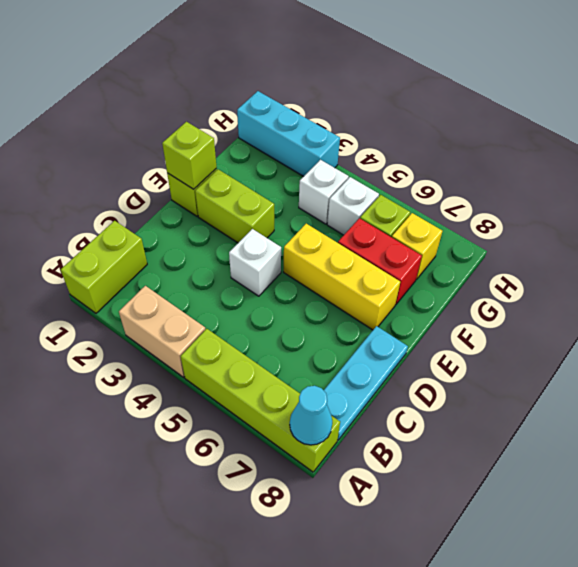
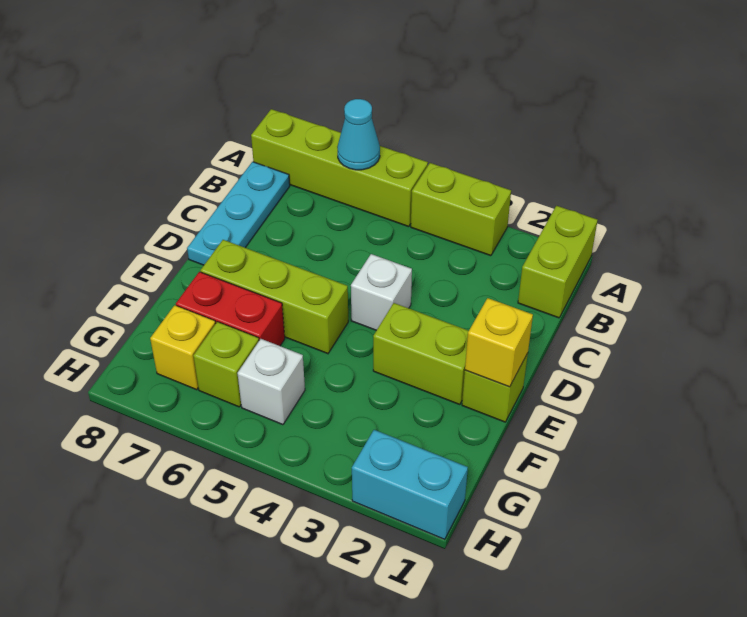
tan 1x2 brick [119,286,205,377] -> lime 1x2 brick [411,163,511,256]
cyan 1x1 cone [290,386,332,445] -> cyan 1x1 cone moved to [337,99,380,170]
lime 1x1 brick [162,122,217,189] -> yellow 1x1 brick [465,298,533,387]
yellow 1x3 brick [284,224,400,330] -> lime 1x3 brick [200,240,348,354]
white 1x1 brick [299,160,349,224] -> none
cyan 1x3 brick [237,91,340,176] -> cyan 1x2 brick [352,430,468,539]

